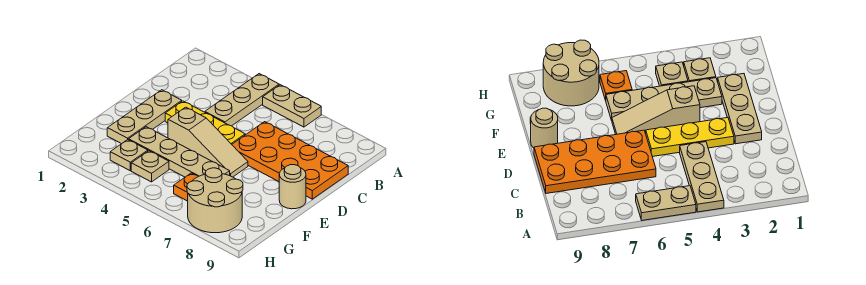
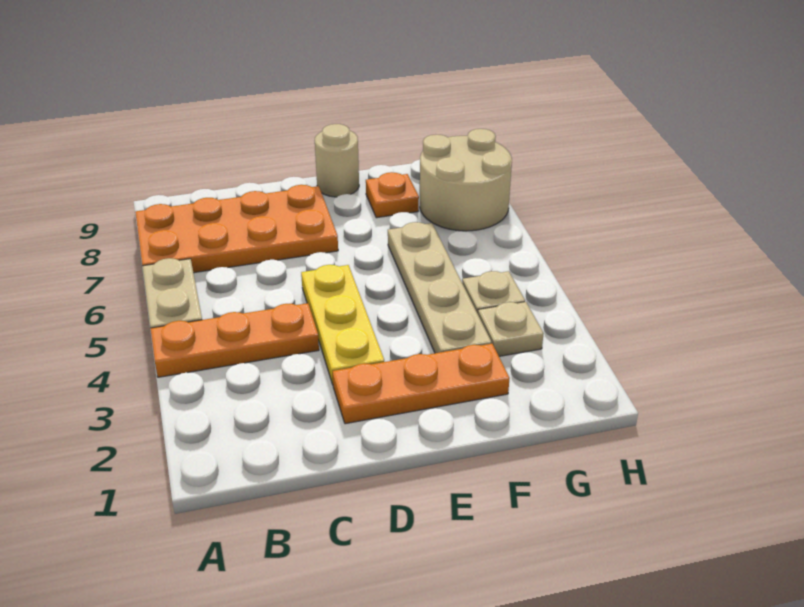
tan 1x3 plate [205,74,279,126] -> orange 1x3 plate [150,303,319,377]
orange 2x4 plate [232,122,348,199] -> orange 2x4 plate turned to [135,185,338,273]
tan 1x3 plate [107,90,182,144] -> orange 1x3 plate [333,344,510,424]
tan 1x3 slope [168,107,248,177] -> none
orange 1x1 plate [174,173,198,201] -> orange 1x1 plate moved to [366,172,419,218]

